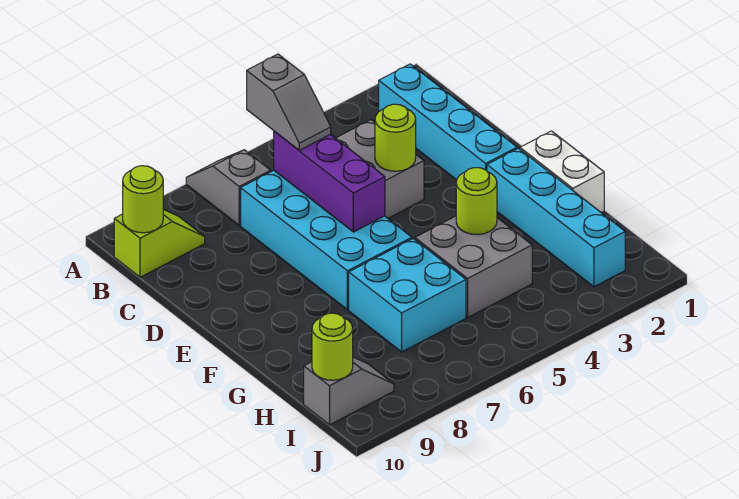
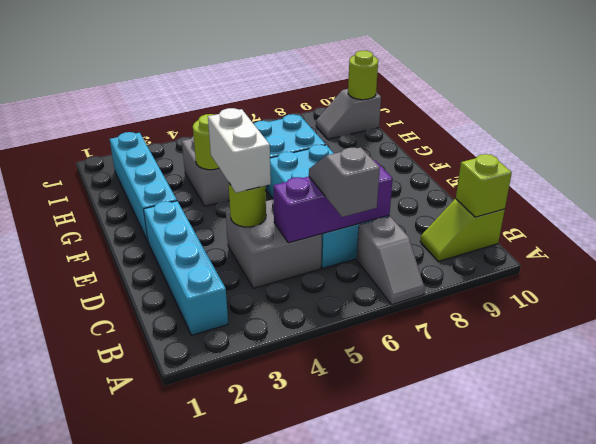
lime 1x1 round brick [123,166,163,233] -> lime 1x1 brick [456,154,512,217]
purple 1x3 brick [274,131,385,232] -> purple 1x3 brick turned to [273,160,393,243]
white 1x2 brick [520,131,604,213] -> white 1x2 brick moved to [208,108,271,193]

